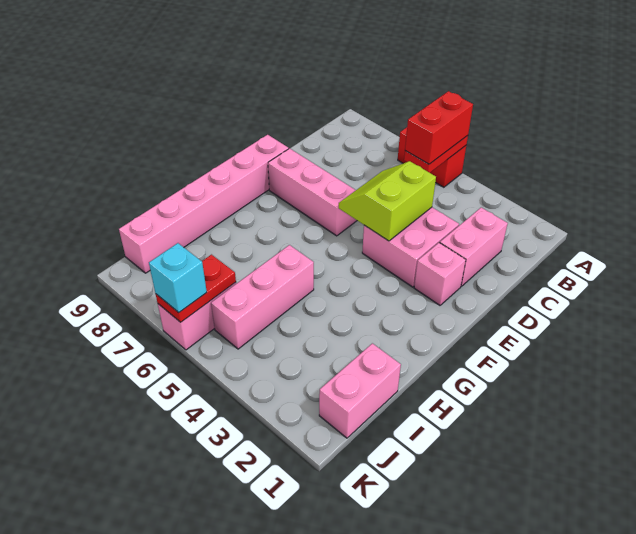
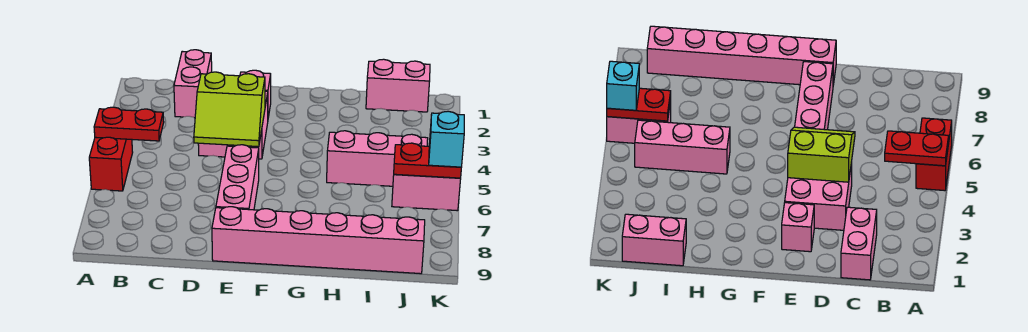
red 1x2 brick [405,91,473,164] -> none
pink 1x2 brick [440,208,508,286] -> pink 1x2 brick turned to [174,50,212,118]

